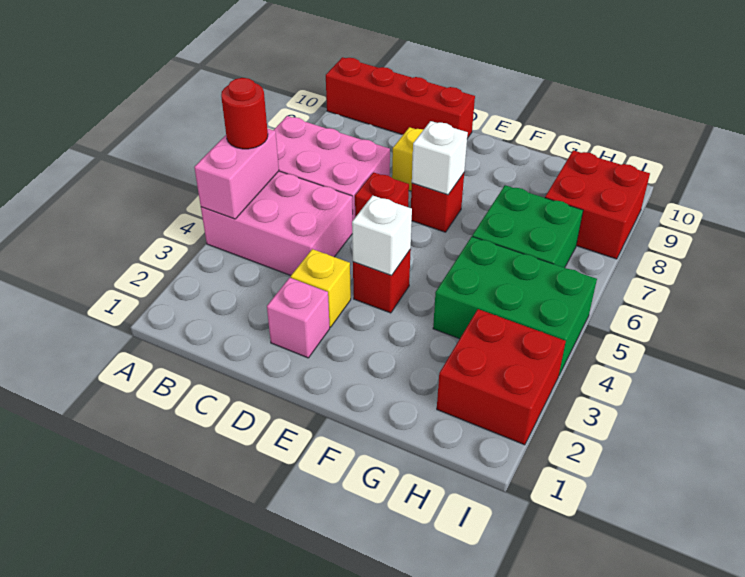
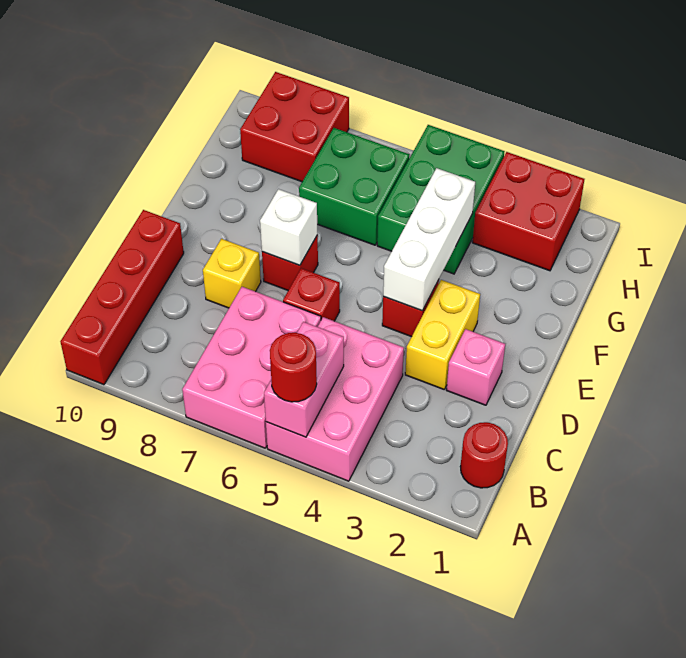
pink 1x2 brick [194,128,279,219] -> pink 1x2 brick turned to [264,322,344,437]
none -> red 1x1 round brick [460,422,508,488]
yellow 1x1 brick [291,249,351,327] -> yellow 1x2 brick [405,280,480,389]
white 1x1 brick [352,196,412,275] -> white 1x3 brick [383,168,475,311]

